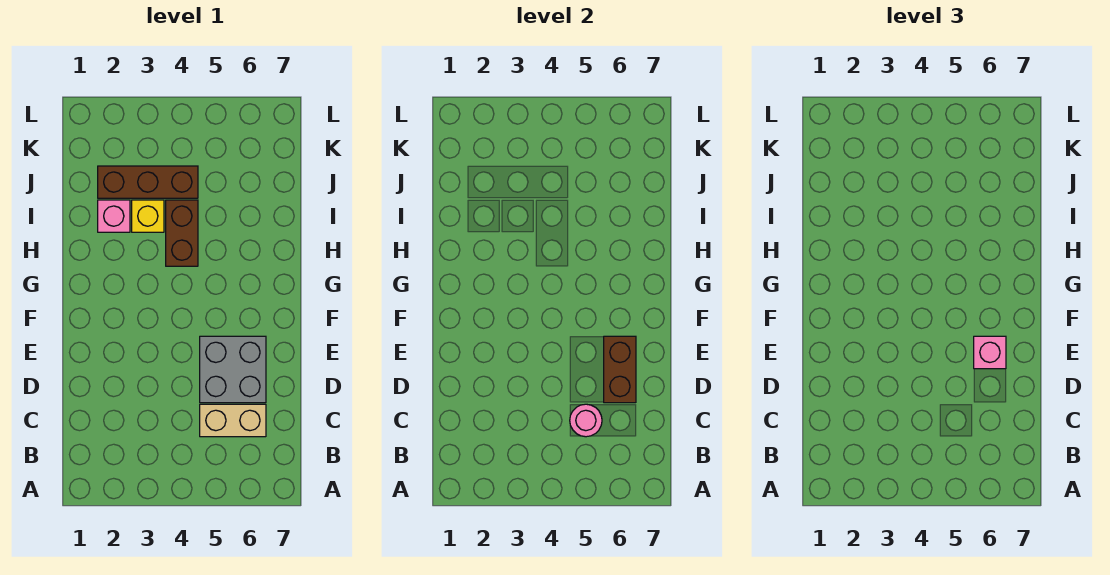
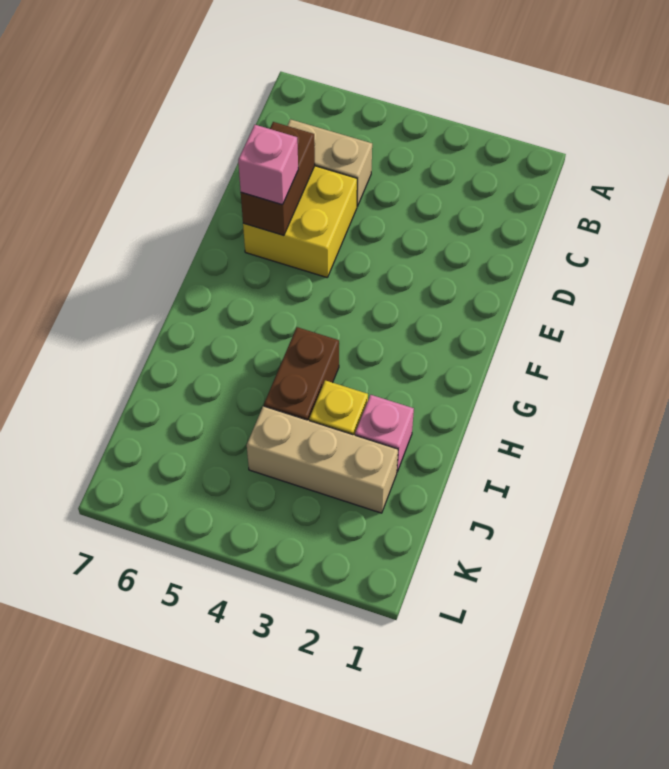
pink 1x1 round brick [570,404,602,437] -> none
grey 2x2 brick [200,336,266,403] -> yellow 2x2 brick [243,166,357,277]
brown 1x3 brick [98,166,198,198] -> tan 1x3 brick [247,406,398,513]

